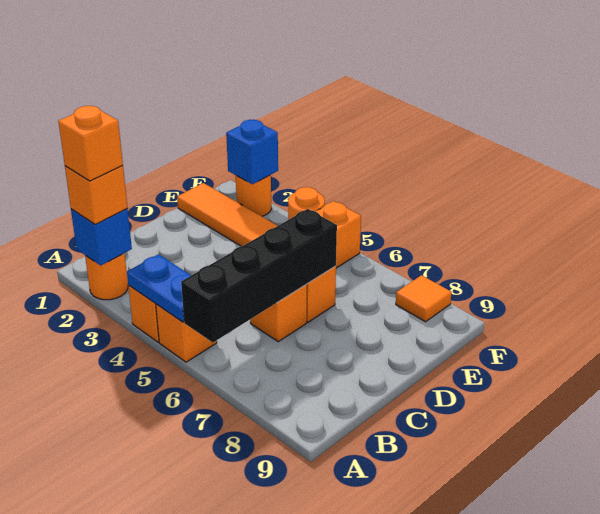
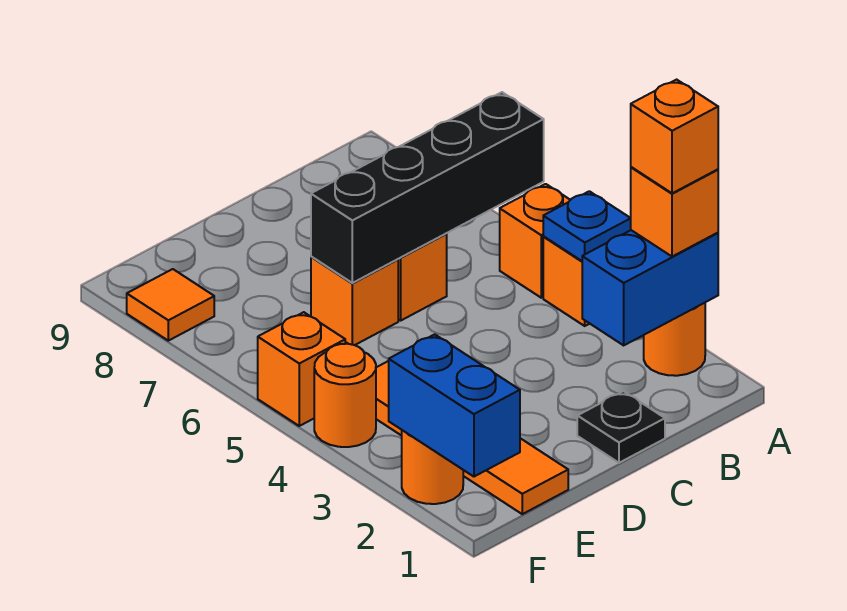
blue 1x1 brick [71,209,132,266] -> blue 1x2 brick [582,230,718,345]
blue 1x2 plate [127,254,191,322] -> blue 1x1 plate [543,191,631,261]
none -> black 1x1 plate [577,391,665,463]
blue 1x1 brick [226,120,278,184] -> blue 1x2 brick [389,334,520,477]

